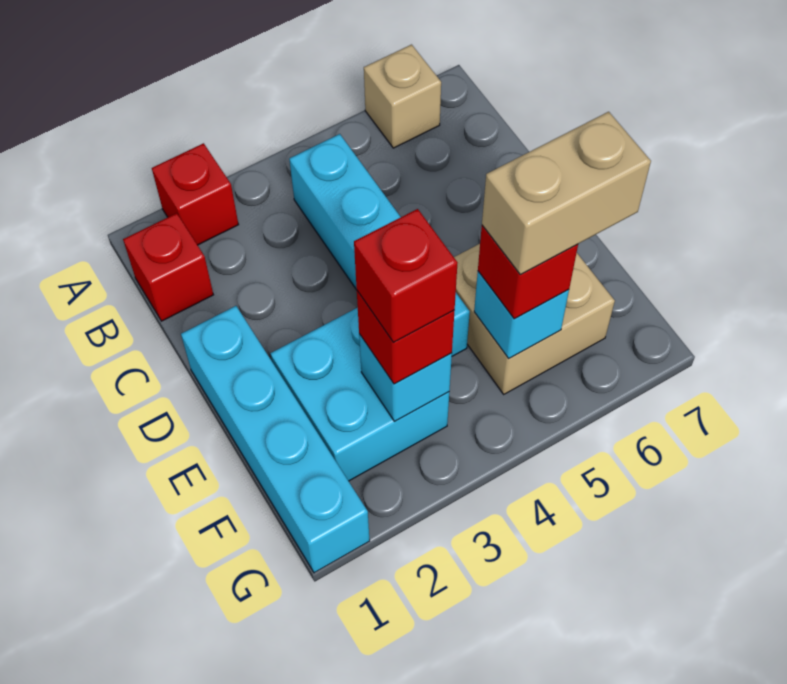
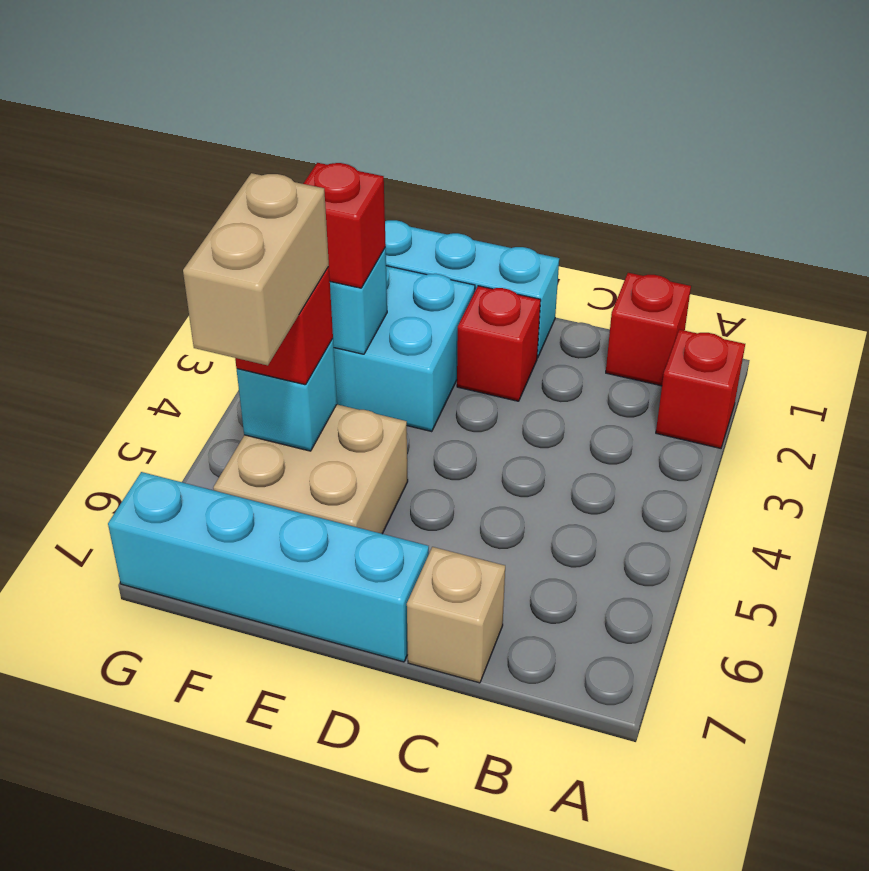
tan 1x1 brick [364,45,441,148] -> tan 1x1 brick moved to [407,547,505,683]
cyan 1x4 brick [289,134,470,356] -> cyan 1x4 brick moved to [108,472,429,662]
red 1x1 brick [354,209,457,343] -> red 1x1 brick moved to [457,286,541,401]

